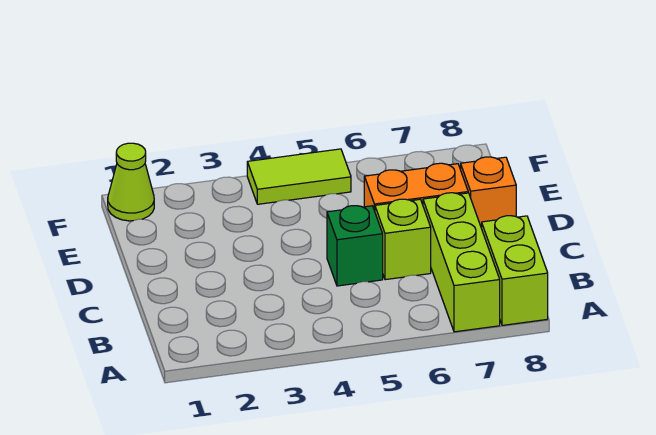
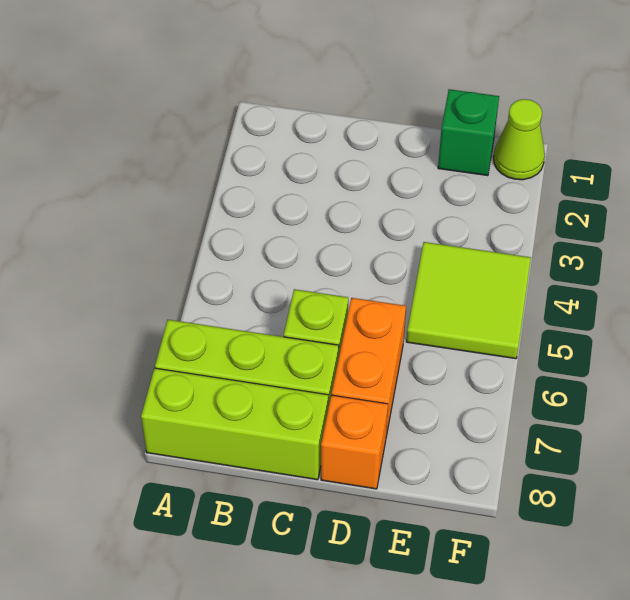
lime 1x2 brick [482,216,548,325] -> lime 1x3 brick [141,368,328,480]
green 1x1 brick [327,206,383,286] -> green 1x1 brick moved to [438,89,499,176]
lime 1x2 tile [247,149,351,204] -> lime 2x2 tile [407,242,531,359]

